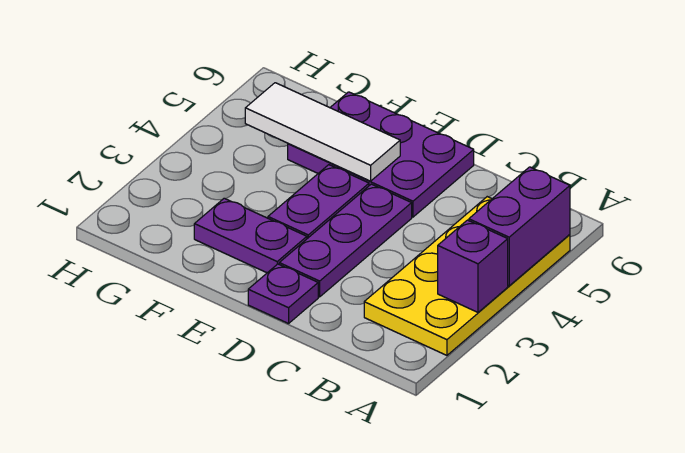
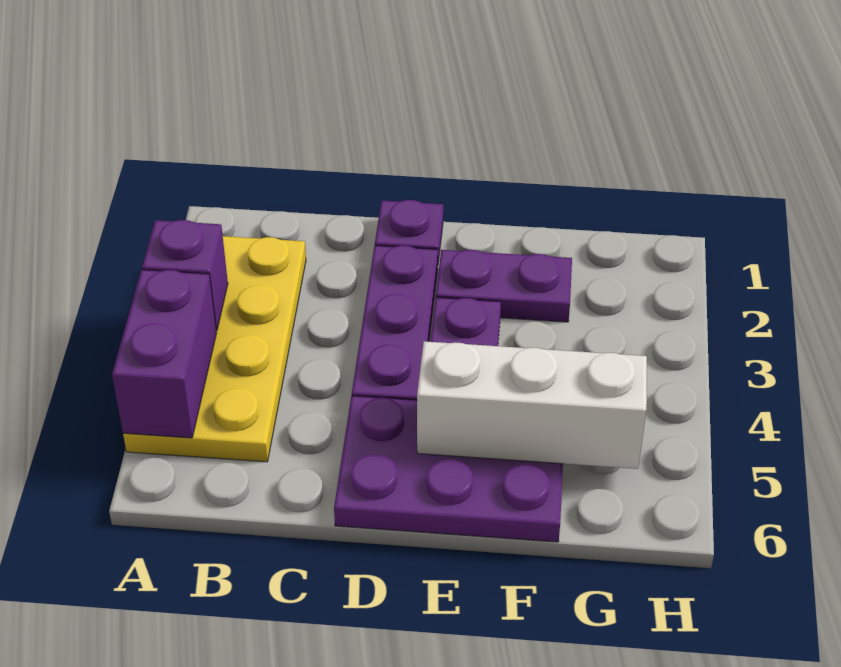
white 1x3 tile [245,83,400,181] -> white 1x3 brick [417,341,647,469]

